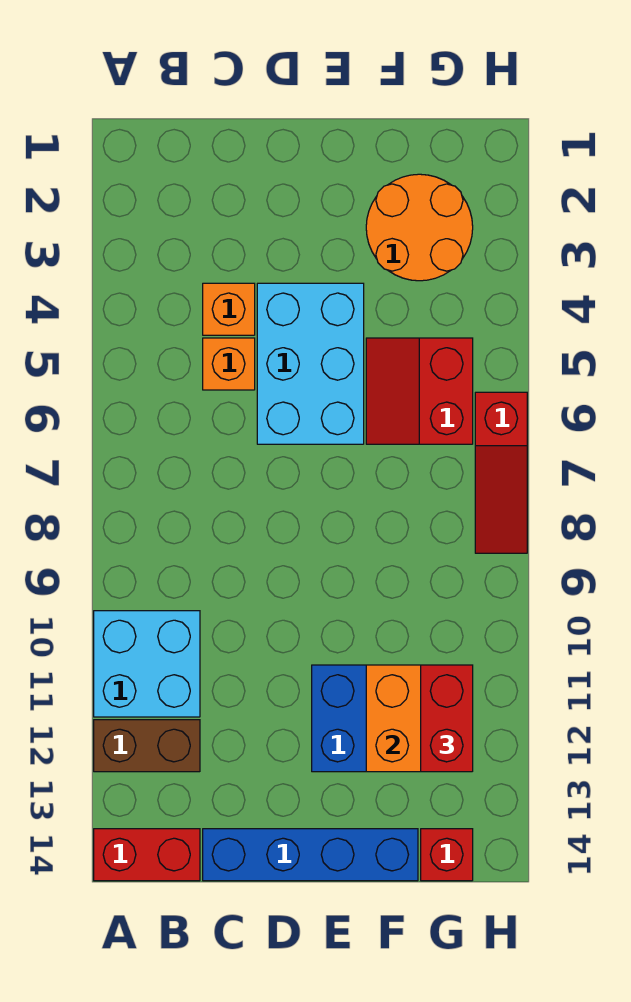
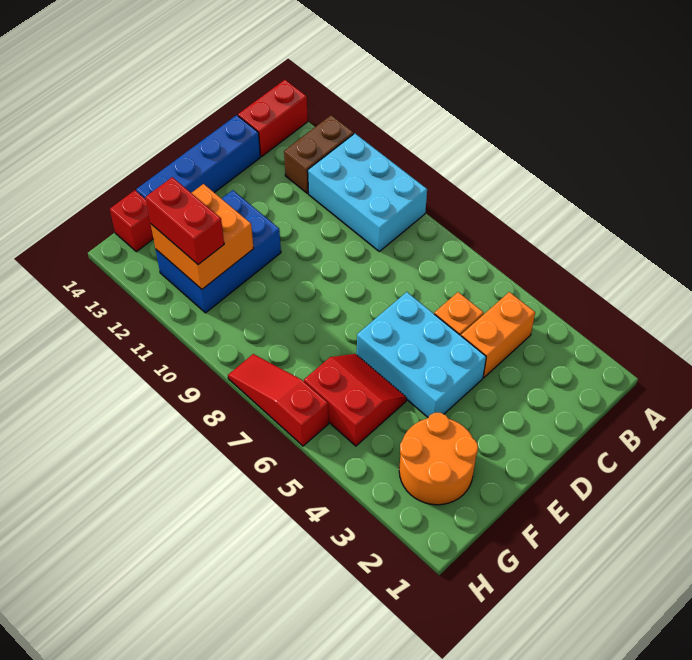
cyan 2x2 brick [94,611,200,717] -> cyan 2x3 brick [308,133,427,251]
orange 1x1 brick [203,283,255,335] -> orange 1x2 brick [461,292,535,377]

